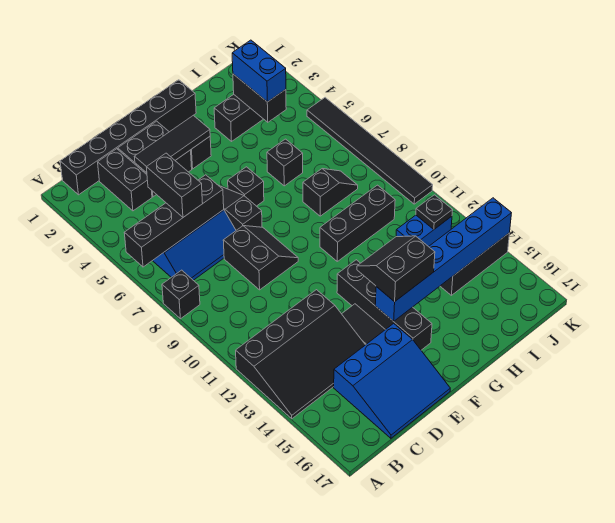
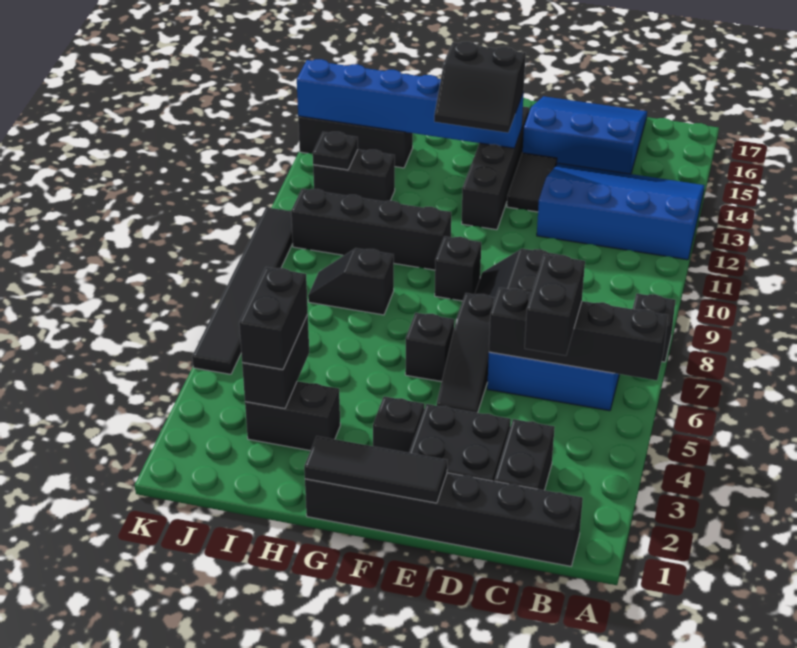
black 3x4 slope [236,290,365,419] -> blue 3x4 slope [537,163,705,260]
black 1x3 tile [134,115,210,173] -> black 1x3 tile moved to [304,436,447,503]
black 1x3 brick [320,185,395,261] -> black 1x4 brick [291,189,451,270]
black 1x1 brick [267,139,303,186] -> black 1x1 brick moved to [435,236,481,301]
blue 1x2 brick [232,40,286,102] -> black 1x2 brick [239,267,308,369]
blue 1x2 brick [396,215,452,247] -> black 1x2 brick [313,149,395,202]

